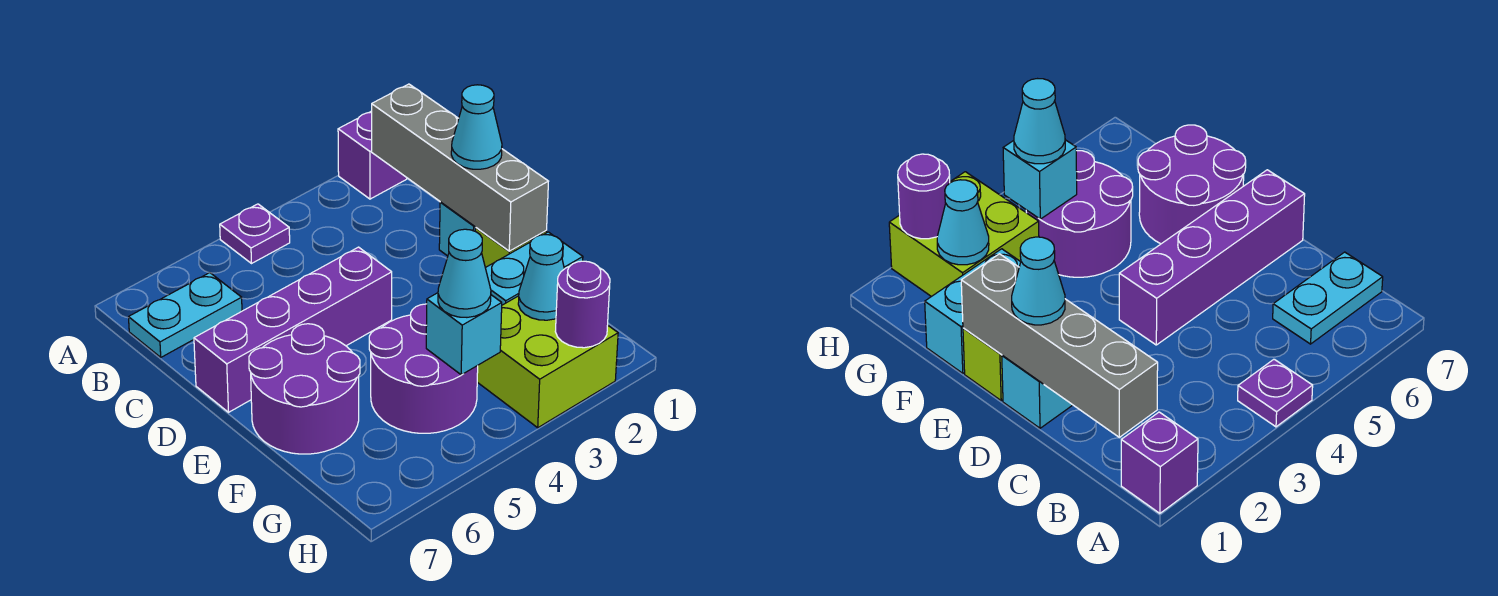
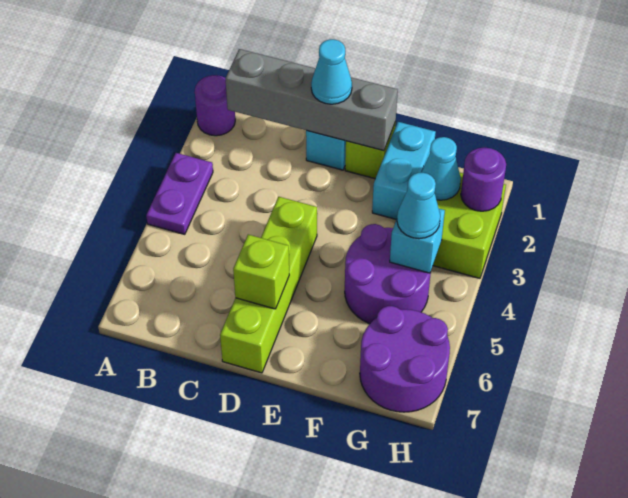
purple 1x1 brick [338,111,407,199] -> purple 1x1 round brick [195,75,235,136]
purple 1x1 plate [220,204,290,264] -> purple 1x2 plate [146,153,213,234]
cyan 1x2 plate [128,273,242,357] -> none
purple 1x4 brick [194,247,392,412] -> lime 1x4 brick [220,197,317,373]
none -> lime 1x1 brick [233,235,289,309]
purple 2x2 round brick [249,324,360,454] -> purple 2x2 round brick moved to [360,306,450,412]

